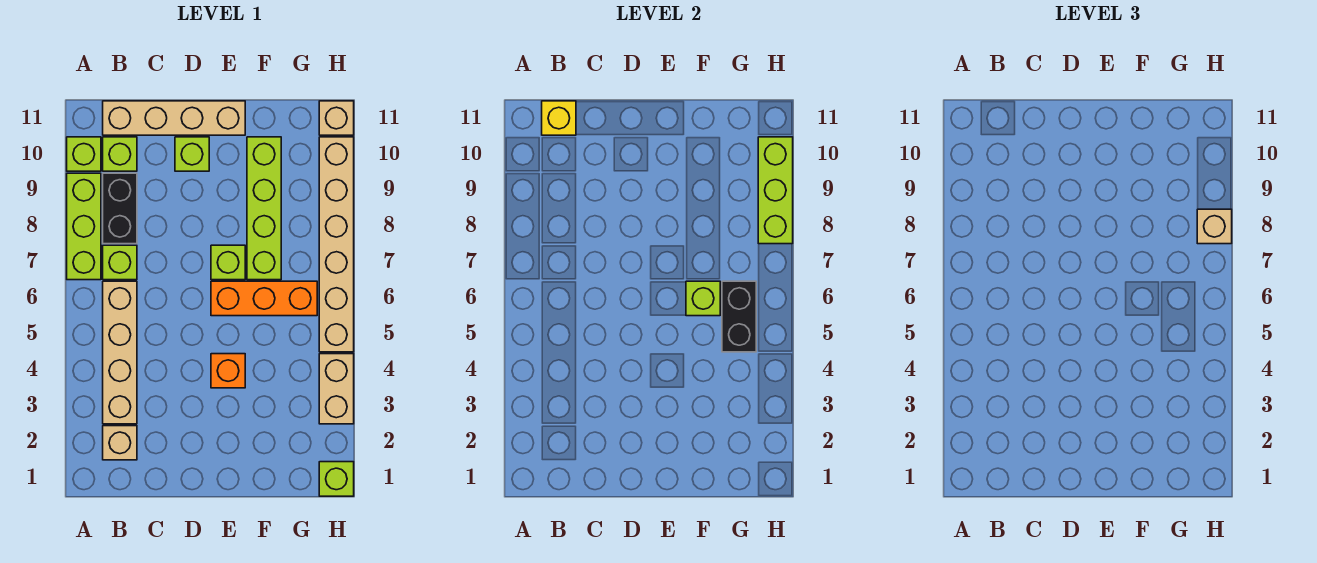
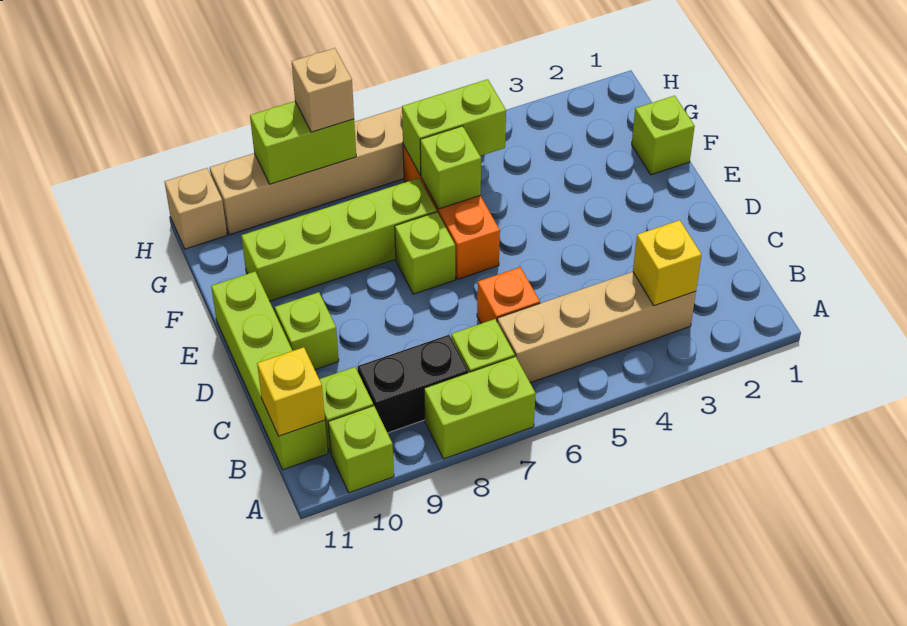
lime 1x3 brick [67,173,101,280] -> lime 1x2 brick [424,356,536,459]
tan 1x1 brick [103,426,137,460] -> none
none -> yellow 1x1 brick [633,220,702,306]
tan 1x4 brick [103,101,245,135] -> lime 1x4 brick [211,272,328,470]
orange 1x1 brick [211,354,245,388] -> orange 1x1 brick moved to [477,267,540,323]
black 1x2 brick [722,281,756,352] -> lime 1x2 brick [402,79,506,175]
lime 1x1 brick [319,462,354,496] -> lime 1x1 brick moved to [632,96,695,175]
tan 1x2 brick [319,354,354,424] -> none
lime 1x3 brick [758,137,793,244] -> lime 1x2 brick [250,101,356,184]

